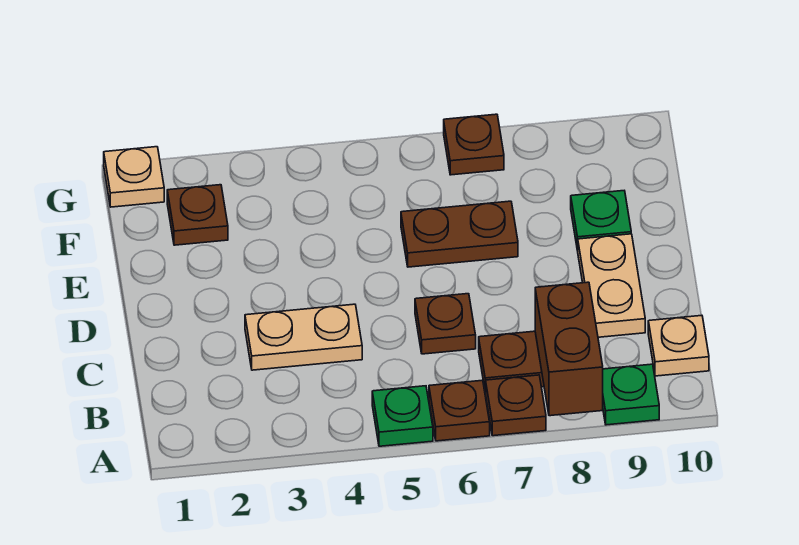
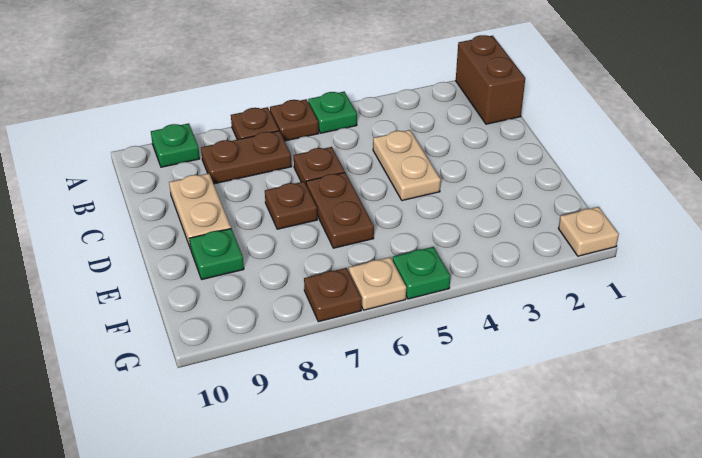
brown 1x2 brick [535,282,603,416] -> brown 1x2 brick moved to [456,35,525,124]
tan 1x1 plate [648,315,709,376] -> tan 1x1 plate moved to [349,257,406,310]
tan 1x2 plate [245,304,362,370] -> tan 1x2 plate turned to [373,130,441,201]
brown 1x2 plate [401,201,518,267] -> brown 1x2 plate turned to [306,173,374,248]
brown 1x1 plate [167,185,228,245] -> brown 1x1 plate moved to [265,182,317,229]
none -> green 1x1 plate [392,247,450,299]

